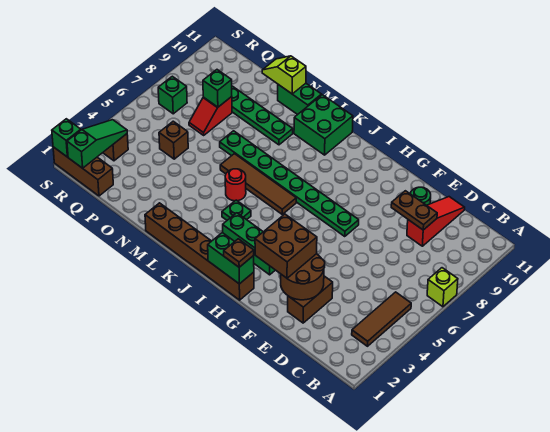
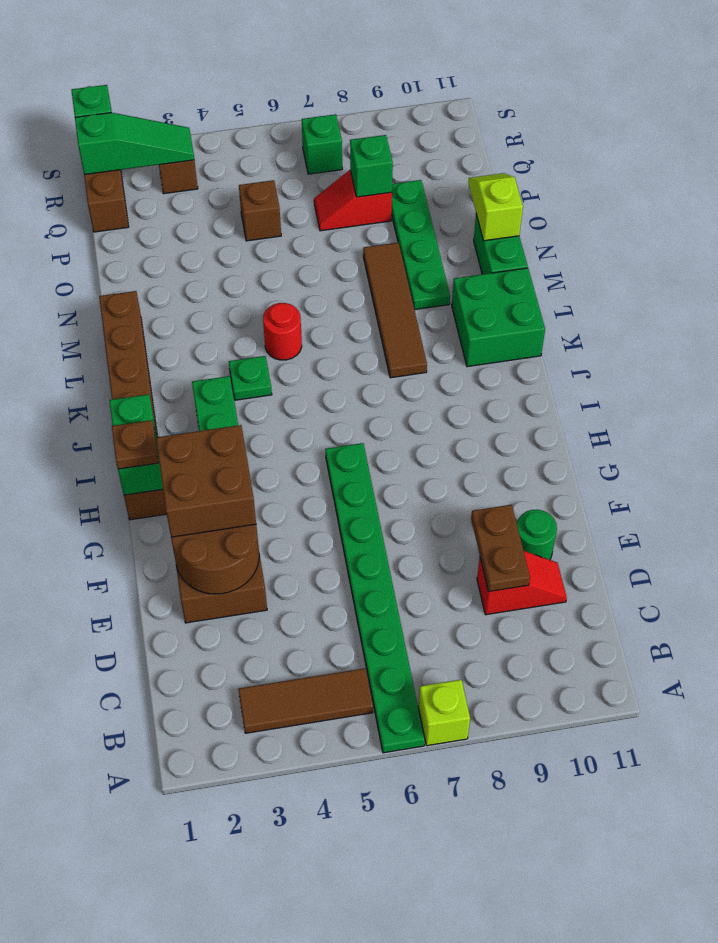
red 1x3 slope [407,197,465,246] -> red 1x2 slope [477,551,567,615]
green 1x8 plate [220,131,359,236] -> green 1x8 plate moved to [325,443,425,753]
brown 1x4 tile [220,154,296,214] -> brown 1x4 tile moved to [363,243,427,378]

